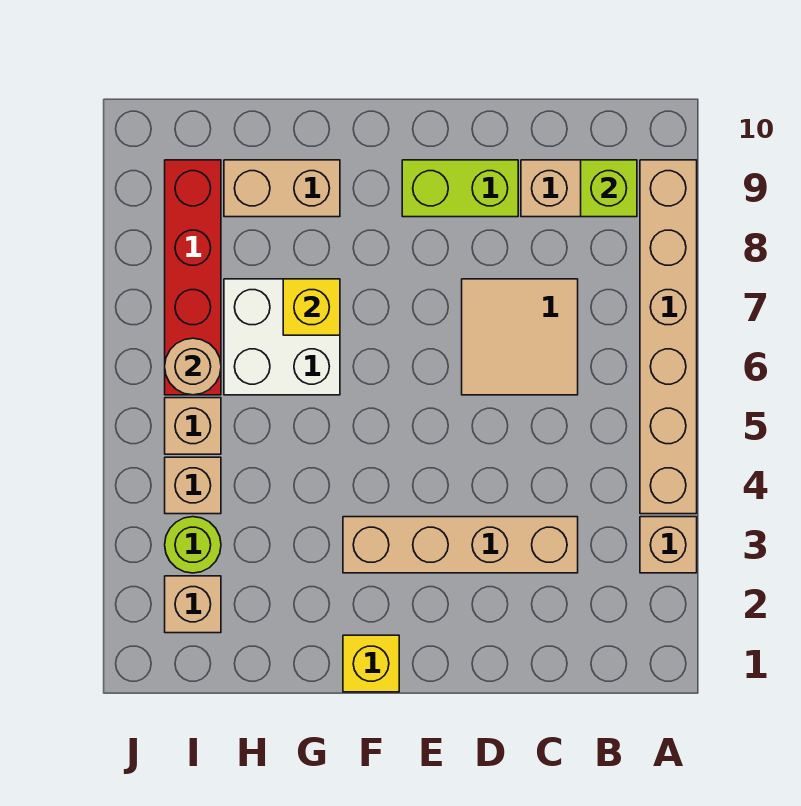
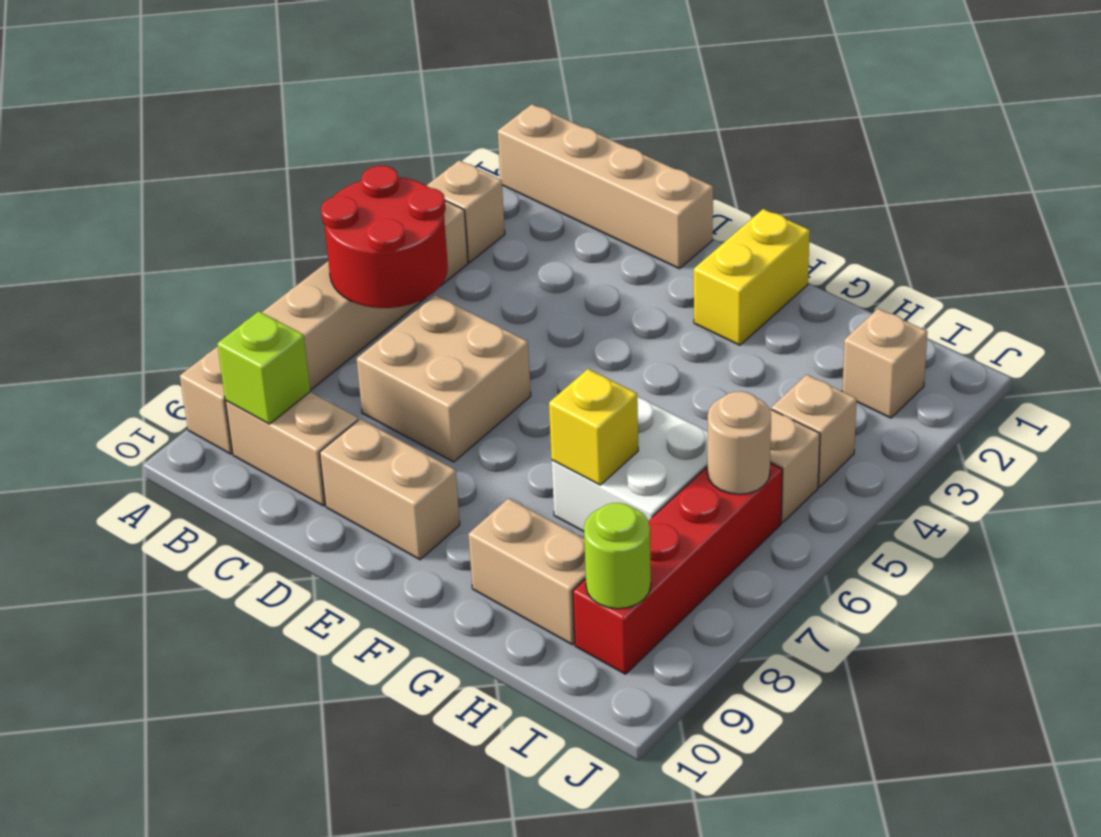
none -> red 2x2 round brick [321,166,448,308]
tan 1x4 brick [343,517,578,573] -> tan 1x4 brick moved to [498,104,713,269]
tan 2x2 tile [462,279,578,395] -> tan 2x2 brick [357,295,531,462]
lime 1x2 brick [402,160,518,217] -> tan 1x2 brick [320,419,460,560]
yellow 1x1 brick [343,635,399,692] -> yellow 1x2 brick [694,209,810,345]
lime 1x1 round brick [165,517,221,573] -> lime 1x1 round brick moved to [584,503,651,609]

